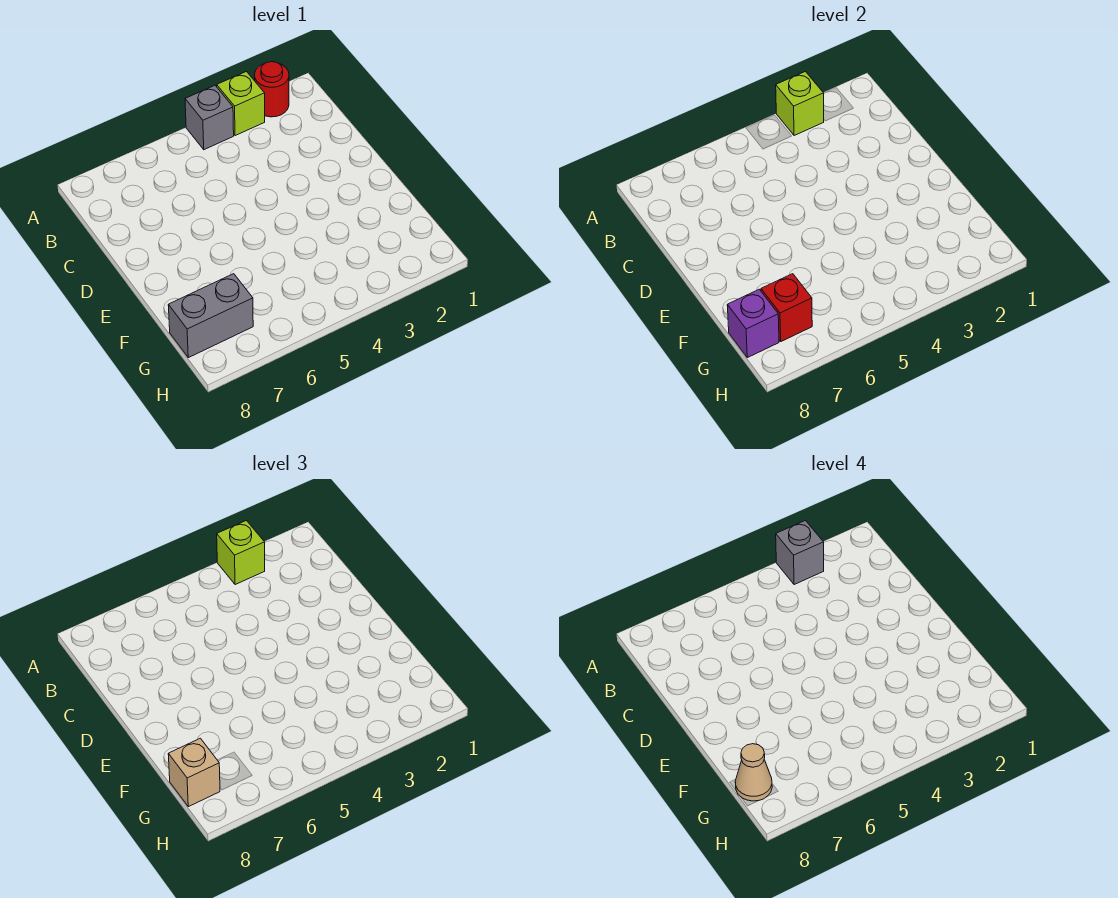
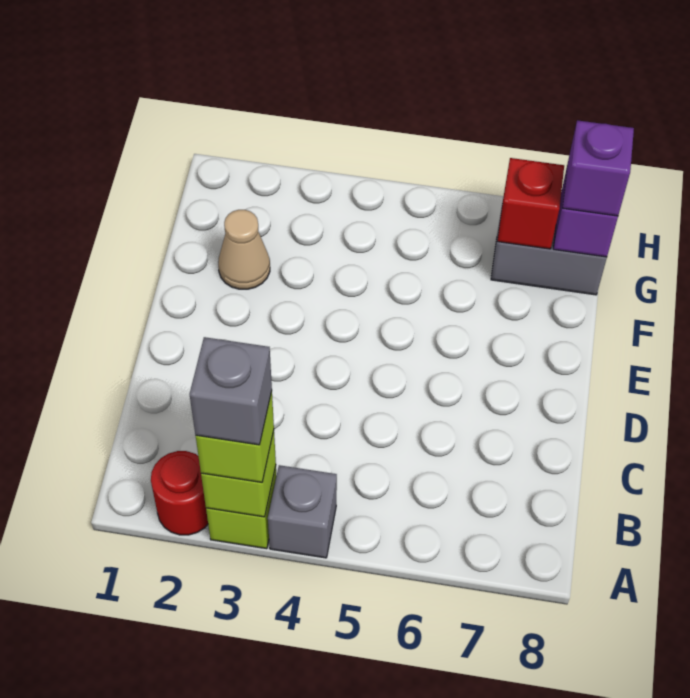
tan 1x1 brick [168,738,220,807] -> purple 1x1 brick [563,120,634,216]
tan 1x1 cone [735,744,772,801] -> tan 1x1 cone moved to [218,210,270,289]

